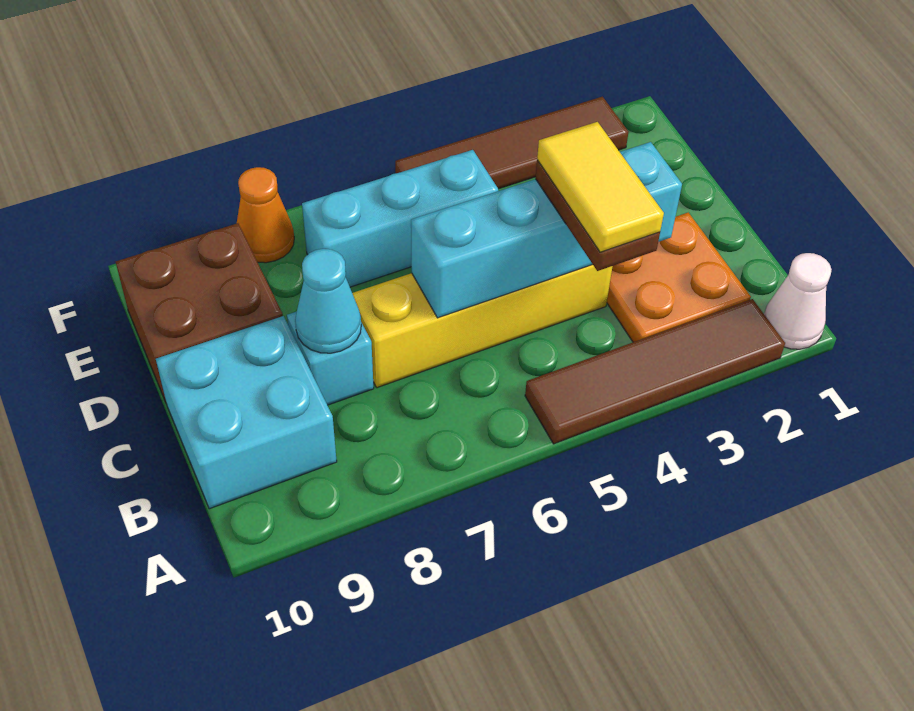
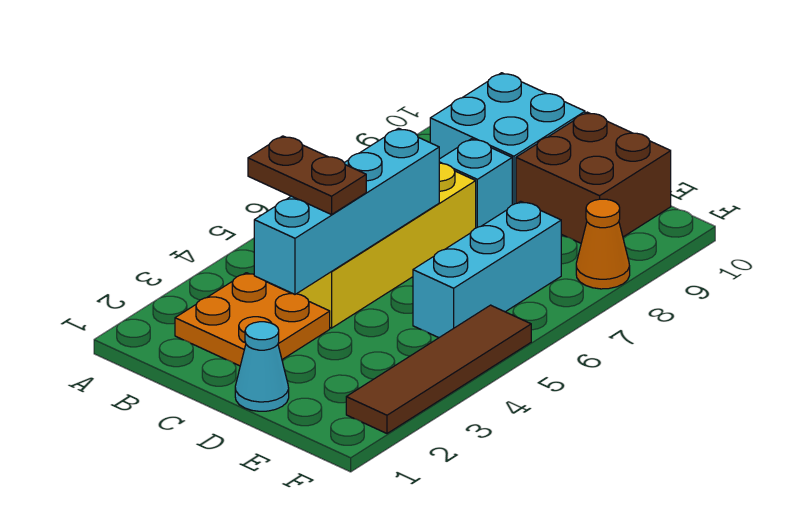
white 1x1 cone [764,253,832,349] -> none
brown 1x4 tile [525,299,785,444] -> none
yellow 1x2 tile [537,122,664,252] -> none
cyan 1x1 cone [295,249,361,353] -> cyan 1x1 cone moved to [235,322,289,411]

